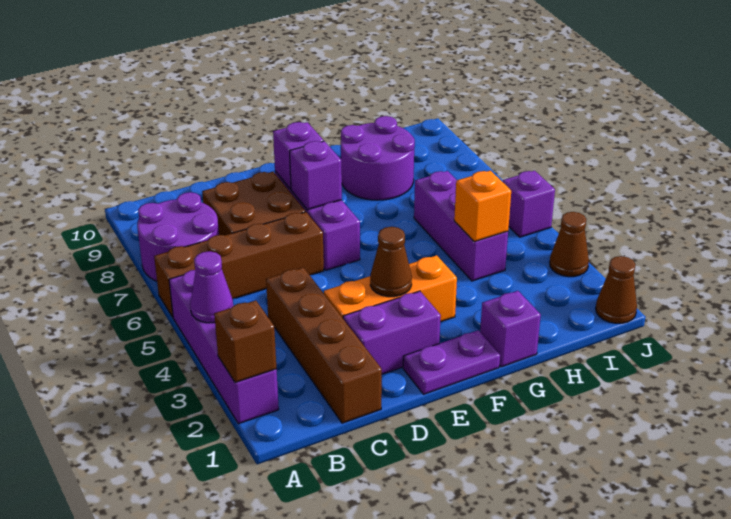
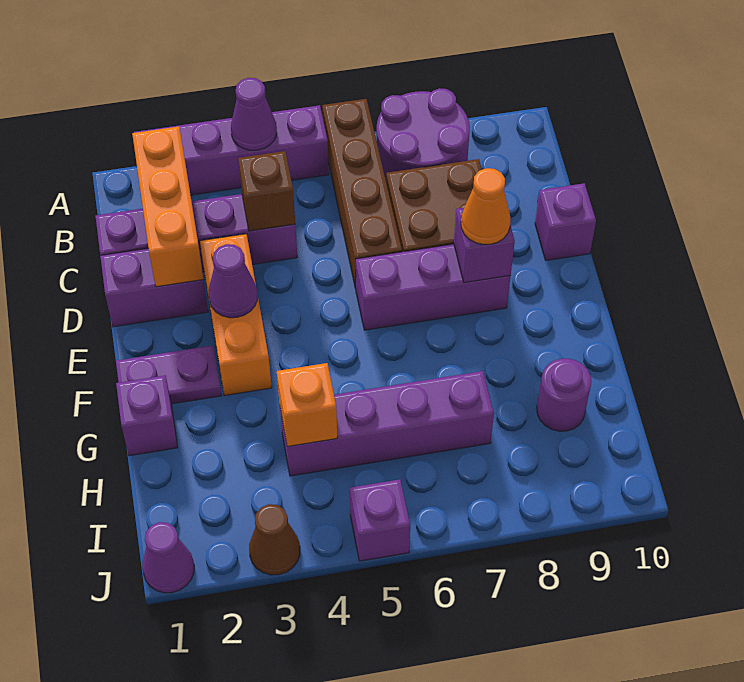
brown 1x1 brick [214,300,277,383] -> brown 1x1 brick moved to [238,151,295,231]
none -> orange 1x3 brick [132,126,203,287]
brown 1x4 brick [266,268,382,423] -> purple 1x4 brick [95,194,297,272]
purple 1x2 brick [343,291,441,374] -> purple 1x2 brick turned to [100,248,208,327]
purple 1x2 plate [403,330,500,394] -> purple 1x2 plate turned to [116,346,222,404]
brown 1x1 cone [370,227,412,297] -> purple 1x1 cone [209,244,257,318]
purple 1x1 brick [290,141,342,210] -> purple 1x1 brick moved to [535,183,596,261]
none -> orange 1x1 cone [461,168,511,244]
purple 2x2 round brick [341,116,415,200] -> purple 1x1 round brick [537,359,591,431]
purple 1x3 brick [414,171,508,281] -> purple 1x4 brick [280,371,494,476]
brown 1x1 cone [596,256,637,323] -> purple 1x1 cone [142,522,194,593]

